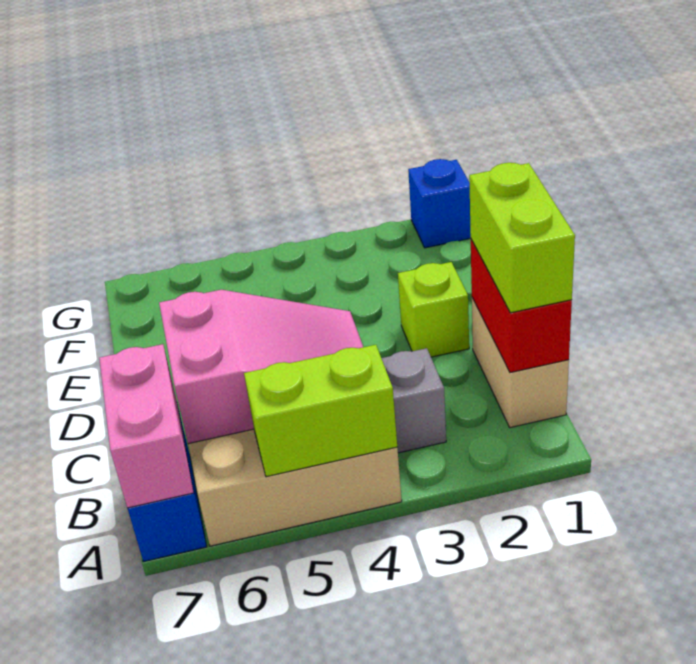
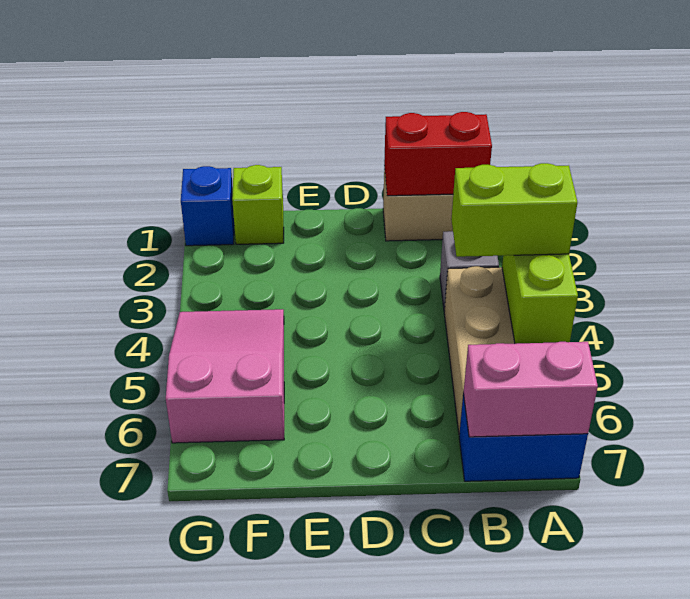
lime 1x2 brick [469,163,575,313] -> lime 1x2 brick moved to [451,163,577,257]
pink 2x3 slope [159,290,363,444] -> pink 2x3 slope moved to [166,309,284,443]
lime 1x1 brick [398,262,469,357] -> lime 1x1 brick moved to [232,165,284,244]

